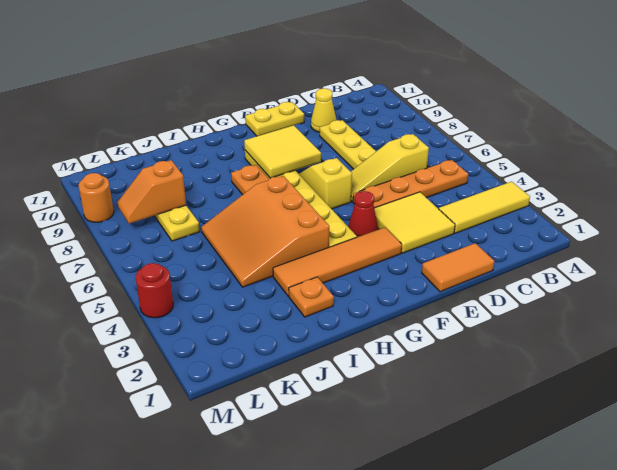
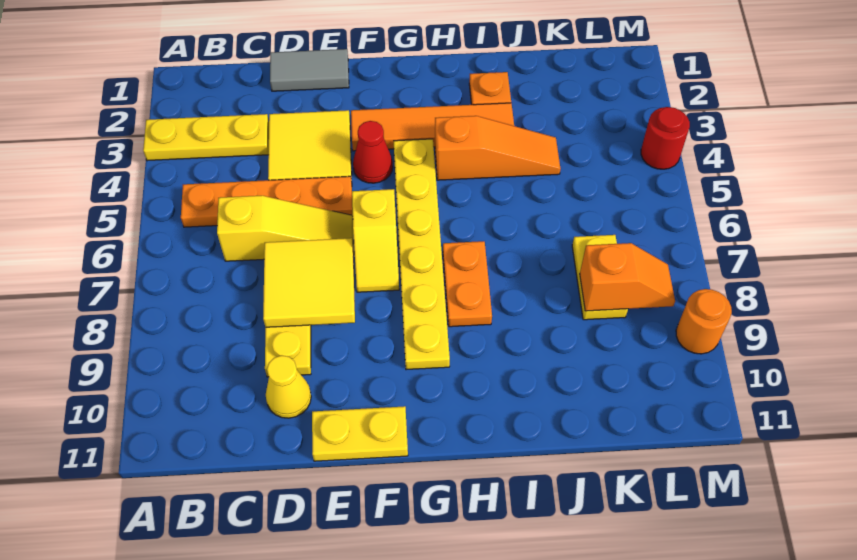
yellow 1x3 tile [439,182,530,233] -> yellow 1x3 plate [143,114,269,161]
orange 1x2 tile [422,243,494,292] -> grey 1x2 tile [270,49,349,91]
yellow 2x2 tile [244,125,321,178] -> yellow 2x2 tile moved to [263,238,355,327]
orange 3x3 slope [201,176,329,287] -> orange 1x3 slope [435,116,561,180]

